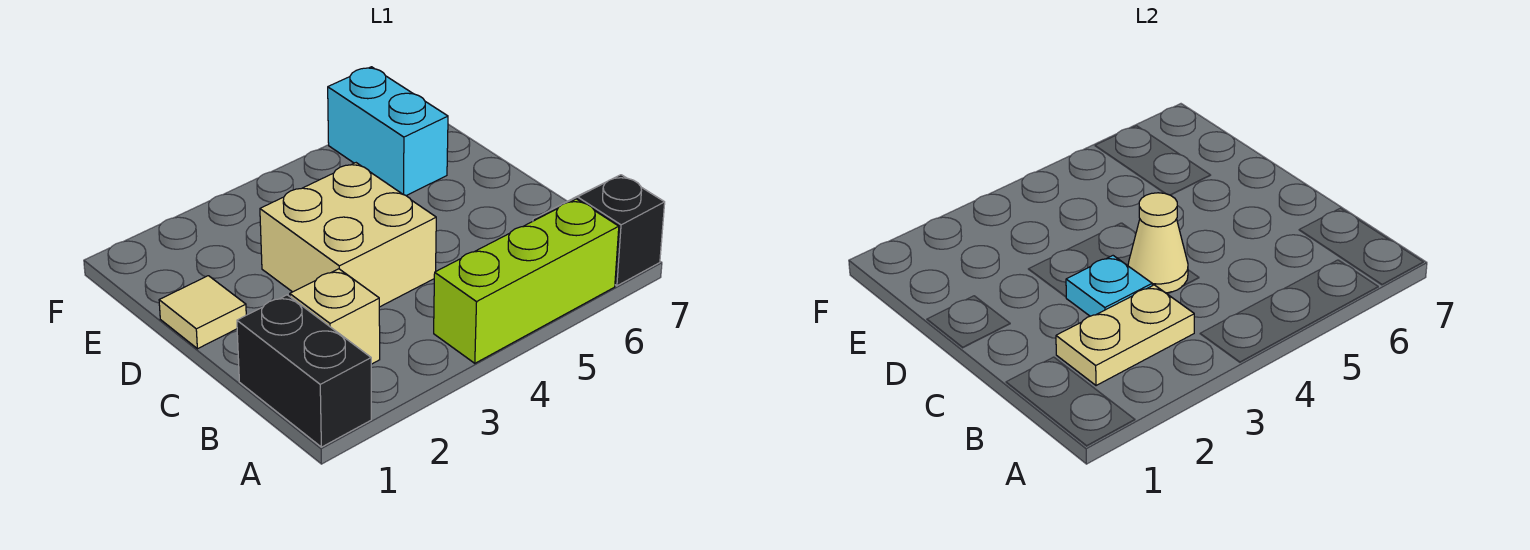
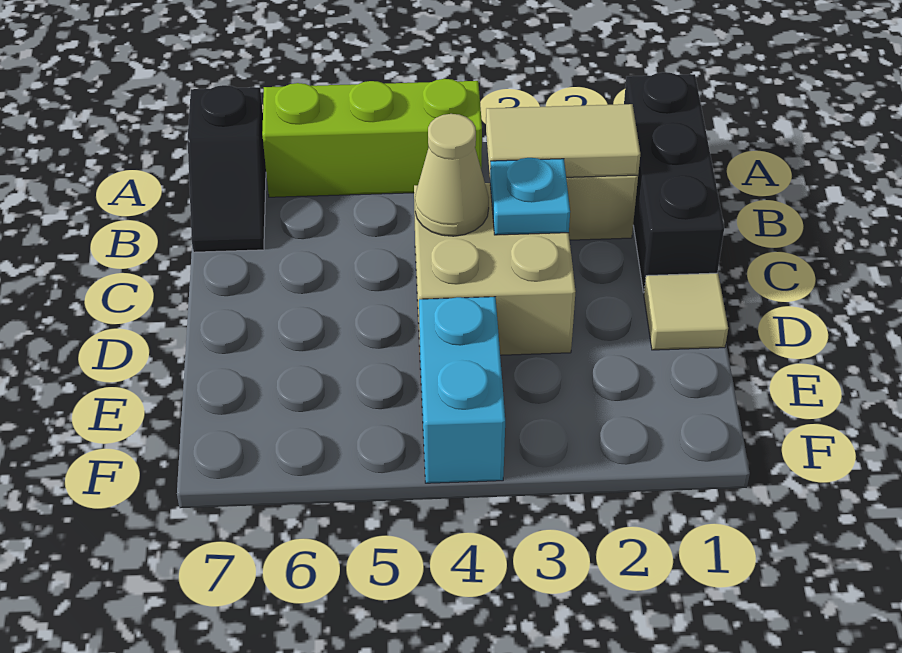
black 1x2 brick [237,295,371,447] -> black 1x3 brick [624,72,724,292]
tan 1x2 plate [1056,285,1194,386] -> tan 1x2 tile [486,104,640,177]
cyan 1x2 brick [328,67,448,196] -> cyan 1x2 brick moved to [419,297,505,483]

